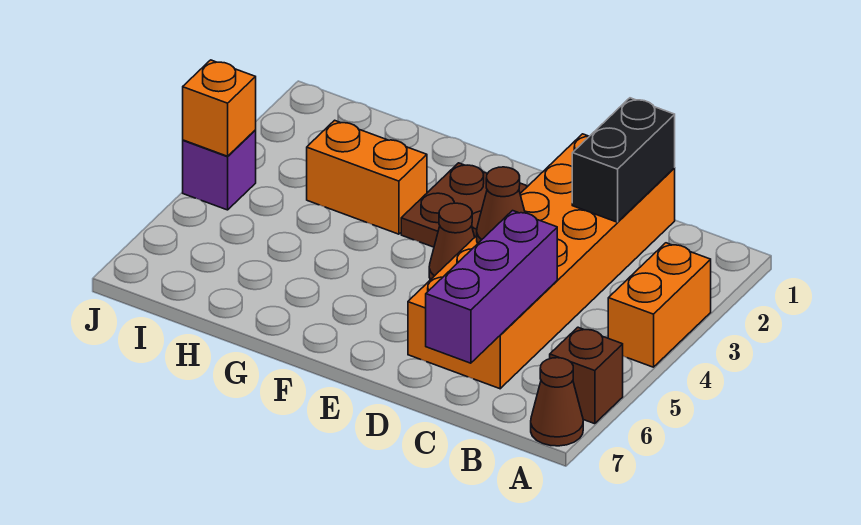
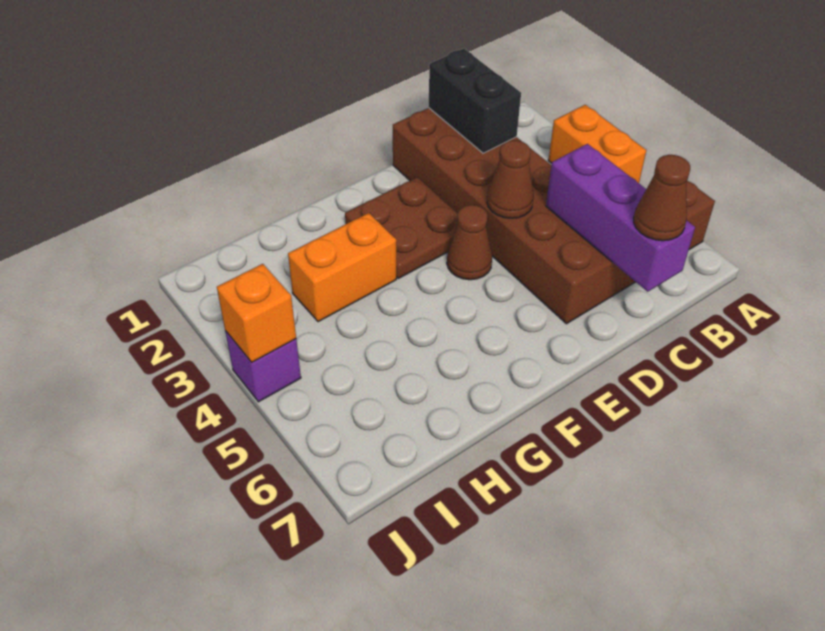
brown 1x1 cone [531,358,583,446] -> brown 1x1 cone moved to [634,155,690,241]
orange 2x6 brick [408,134,675,389] -> brown 2x6 brick [393,108,635,324]

